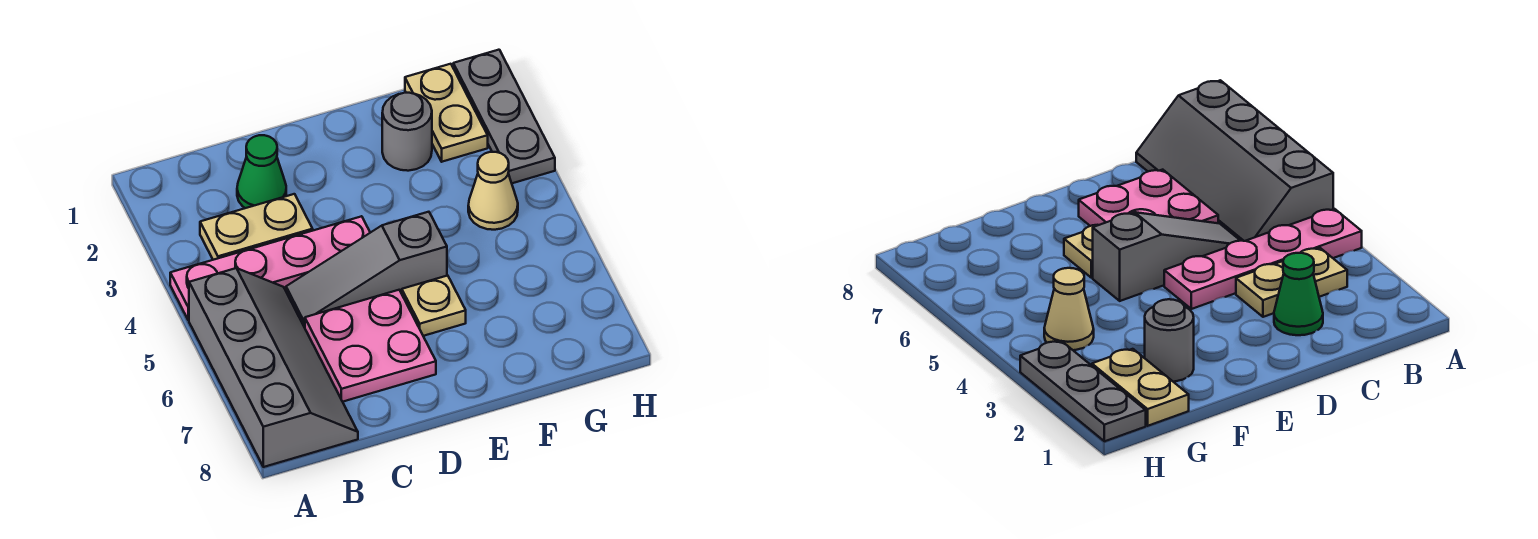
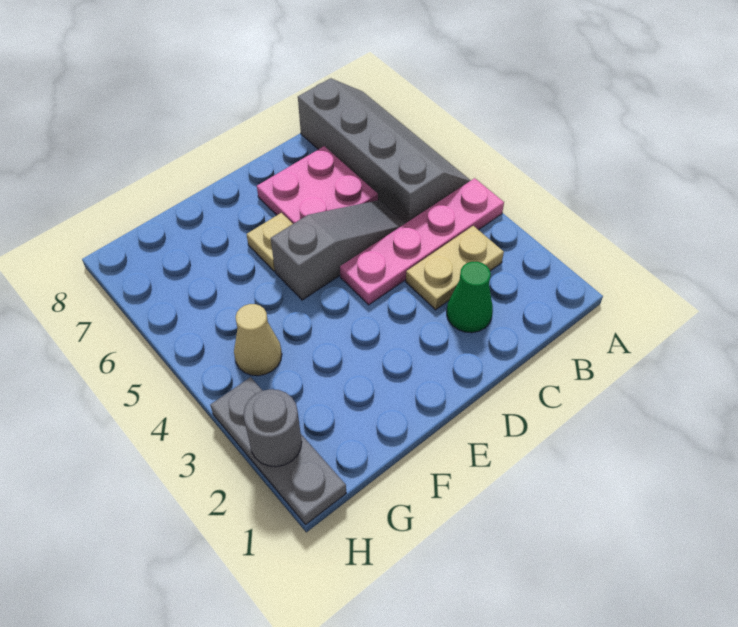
grey 2x4 slope [189,268,358,467] -> grey 2x4 slope turned to [298,78,471,223]
grey 1x1 round brick [382,93,432,171] -> grey 1x1 round brick moved to [243,389,302,467]
tan 1x2 plate [405,64,488,162] -> none

